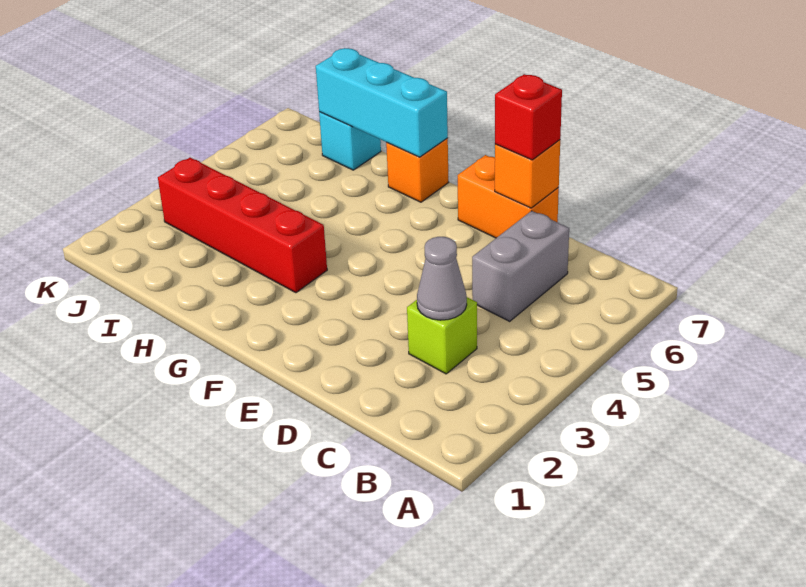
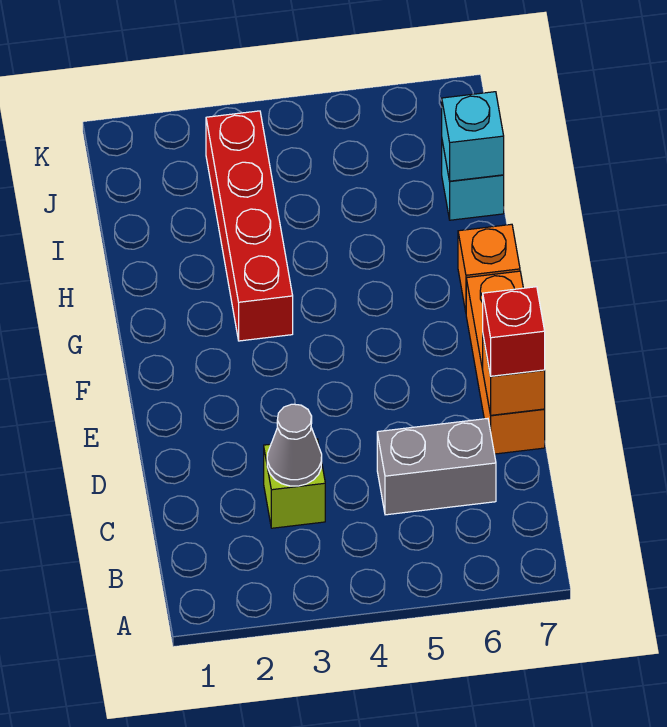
orange 1x2 brick [458,155,559,238] -> orange 1x3 brick [466,271,545,454]
cyan 1x3 brick [316,48,448,157] -> cyan 1x1 brick [442,92,504,181]

